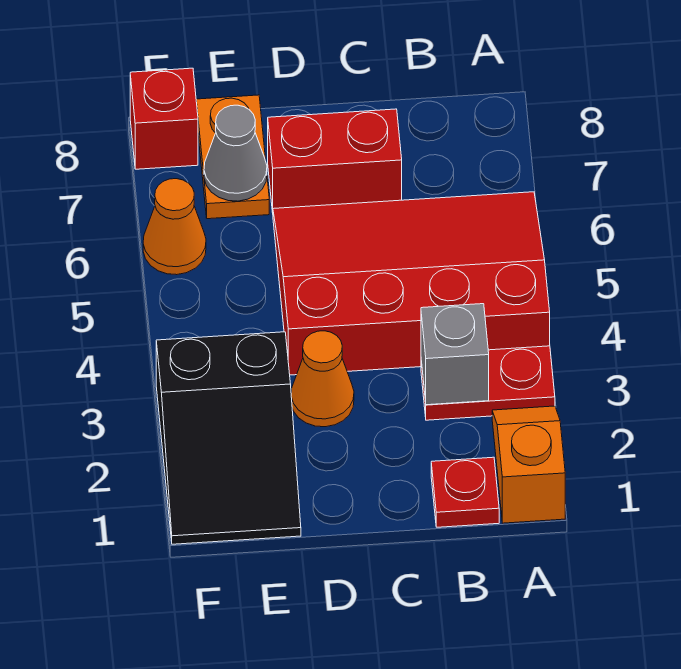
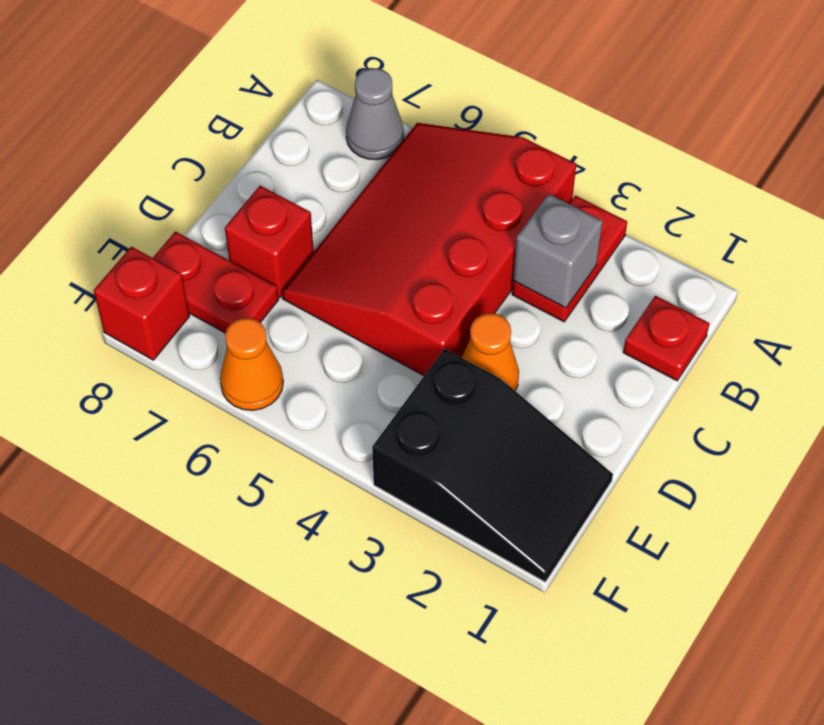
orange 1x2 slope [492,406,565,523] -> none
red 1x2 brick [268,109,402,212] -> red 1x1 brick [225,186,314,297]
orange 1x2 plate [196,95,269,219] -> red 1x2 plate [153,231,279,333]
grey 1x1 cone [204,105,267,201] -> grey 1x1 cone moved to [346,68,404,160]

